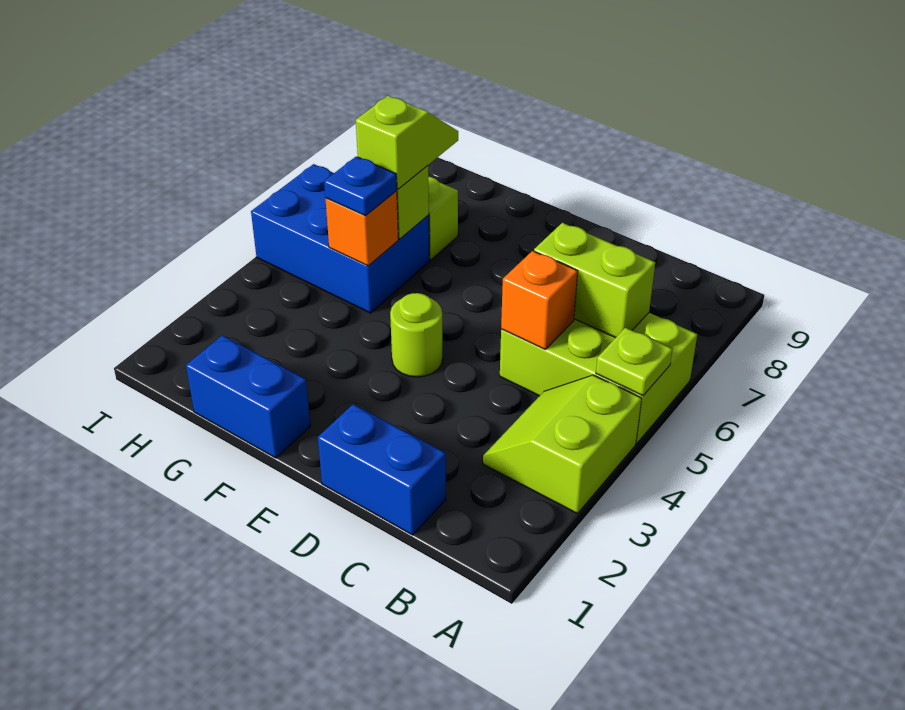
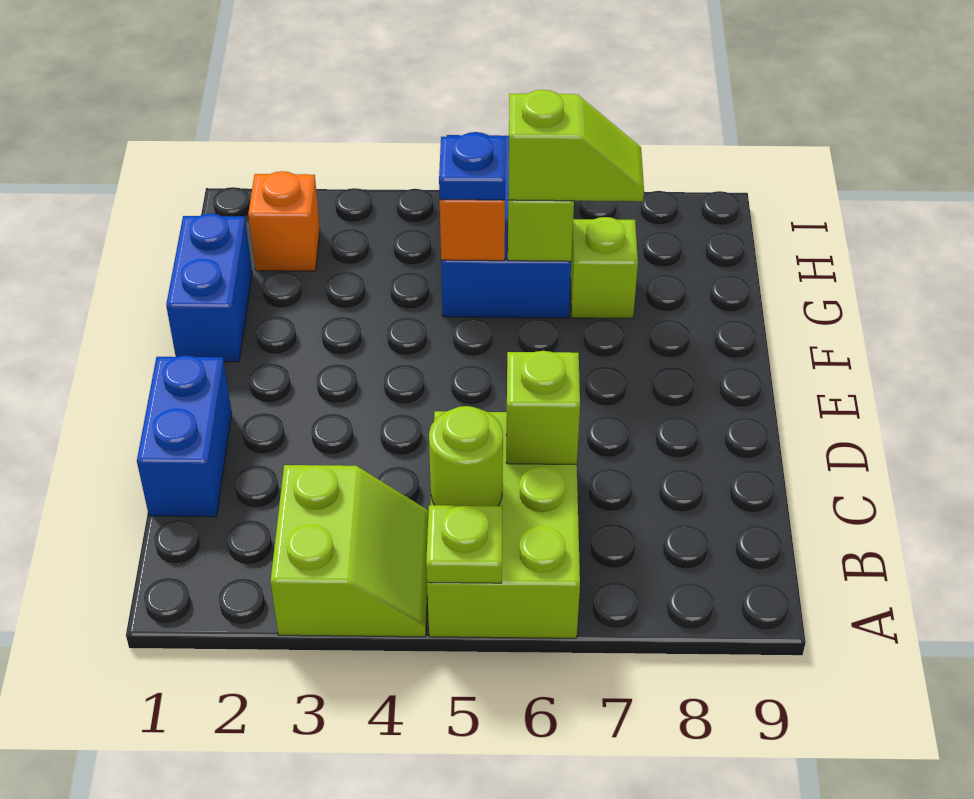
lime 2x2 slope [483,375,642,514] -> lime 2x2 slope turned to [271,465,429,637]
lime 1x2 brick [534,223,655,338] -> lime 1x1 brick [506,351,580,464]
orange 1x1 brick [501,251,578,349] -> orange 1x1 brick moved to [248,171,320,271]
lime 1x1 round brick [390,293,442,377] -> lime 1x1 round brick moved to [429,406,503,506]

